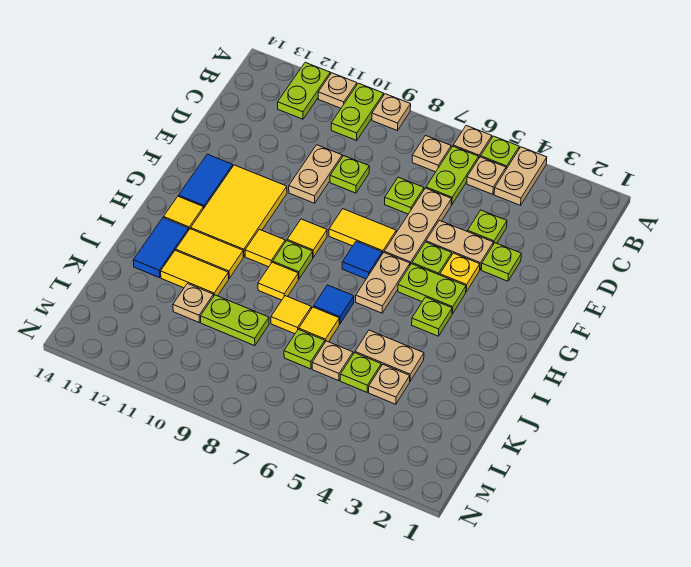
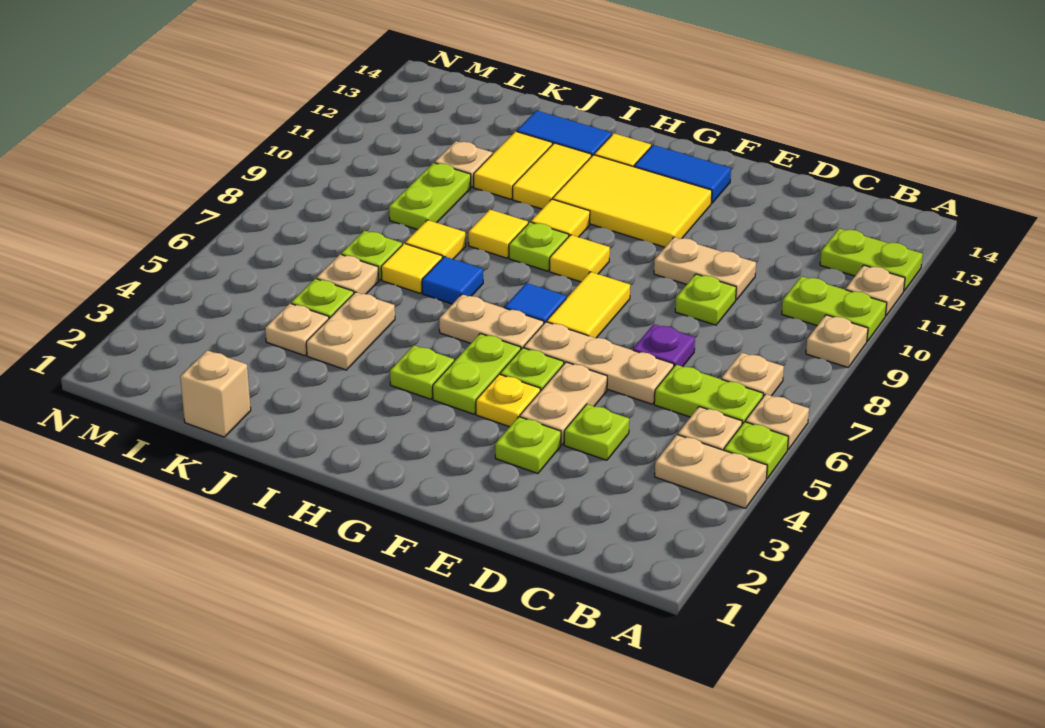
lime 1x1 plate [385,177,424,214] -> purple 1x1 plate [633,324,695,367]
none -> tan 1x1 brick [180,350,251,437]

